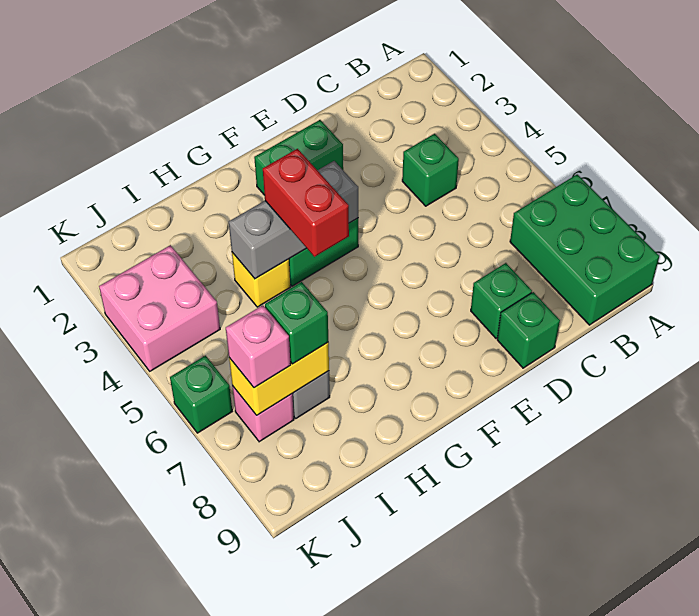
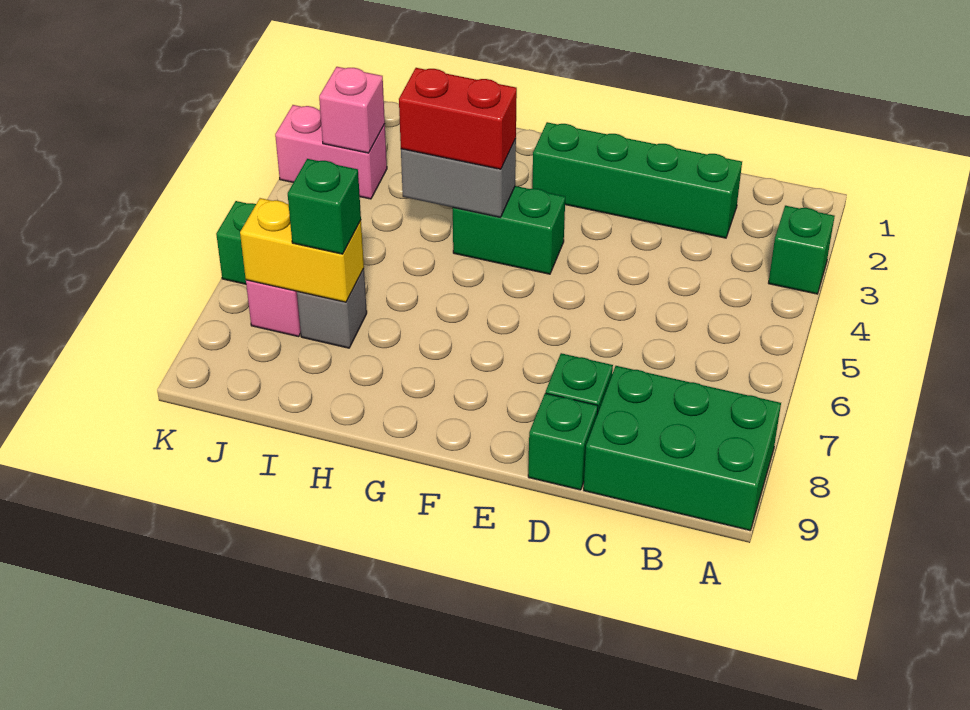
green 2x3 brick [510,174,659,325] -> green 2x3 brick turned to [584,366,781,530]
green 1x1 brick [402,134,459,206] -> green 1x1 brick moved to [769,206,835,294]
green 1x2 brick [254,120,343,195] -> green 1x4 brick [532,122,742,238]
grey 1x3 brick [229,161,358,279] -> grey 1x2 brick [401,138,516,217]
red 1x2 brick [263,149,349,257] -> red 1x2 brick turned to [399,68,517,169]
yellow 1x1 brick [232,252,290,307] -> none
pink 2x2 brick [99,245,220,371] -> pink 1x2 brick [275,105,387,199]
pink 1x1 brick [226,305,291,388] -> pink 1x1 brick moved to [319,67,385,153]

